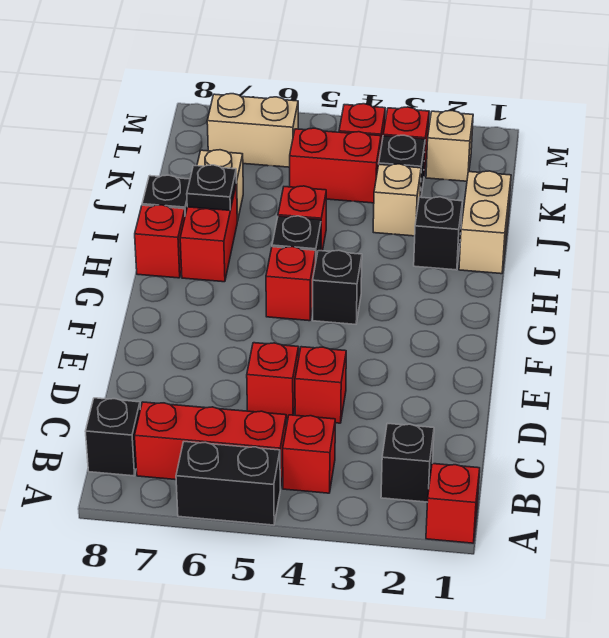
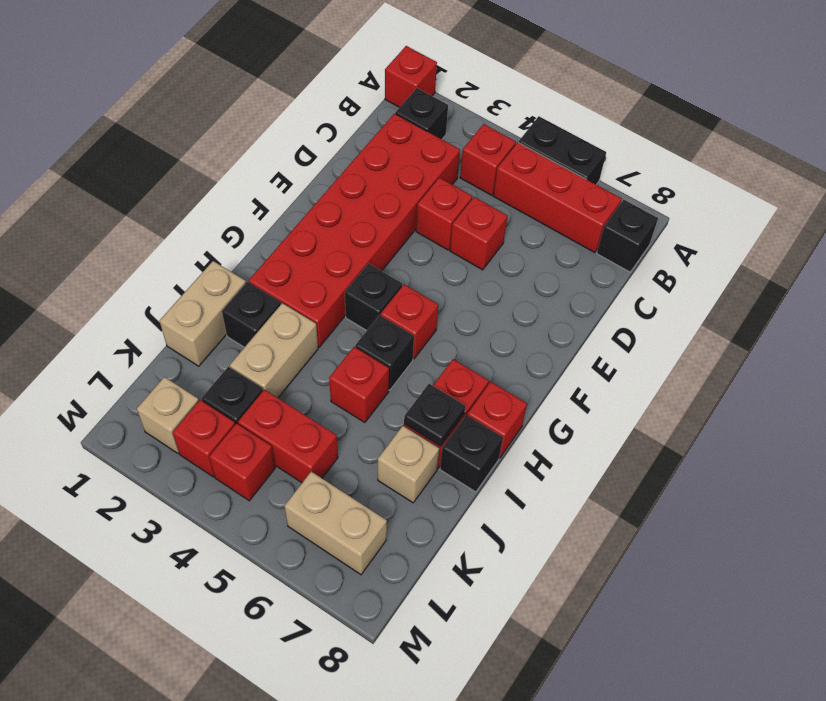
none -> red 2x6 brick [249,114,460,347]
tan 1x1 brick [373,164,421,236] -> tan 1x2 brick [230,303,318,398]

